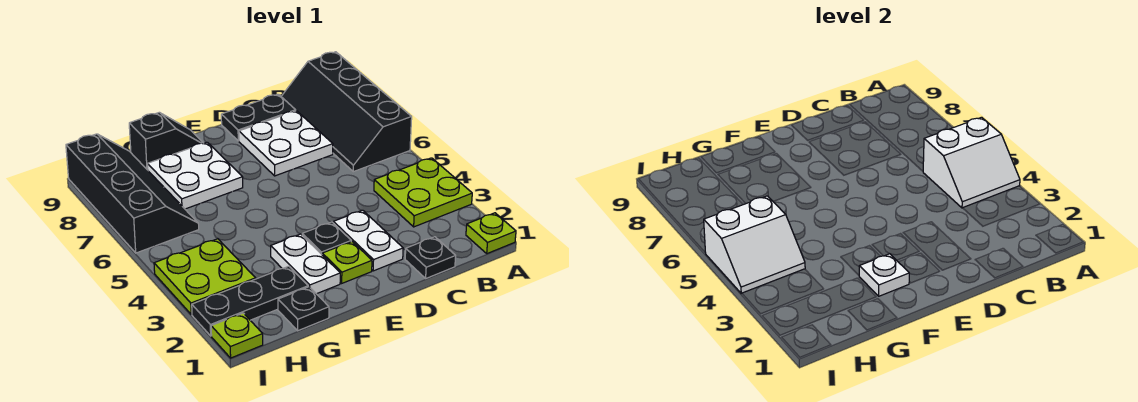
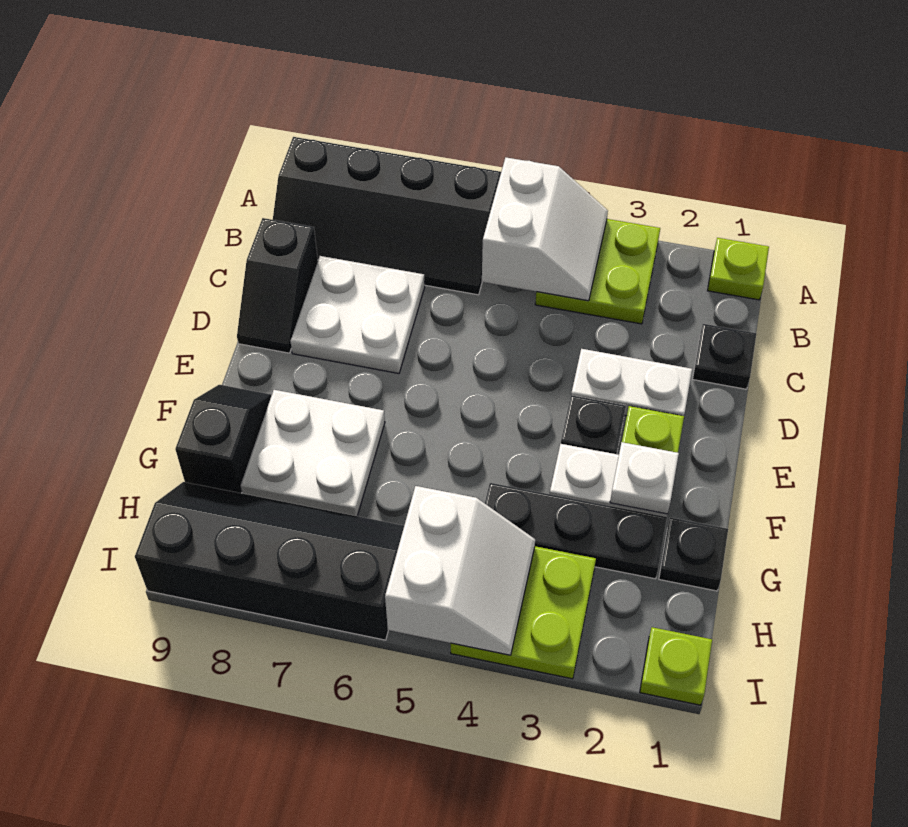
black 1x2 plate [221,94,296,141] -> black 1x2 slope [237,218,318,353]
black 1x3 plate [192,266,308,336] -> black 1x3 plate turned to [485,483,667,579]

